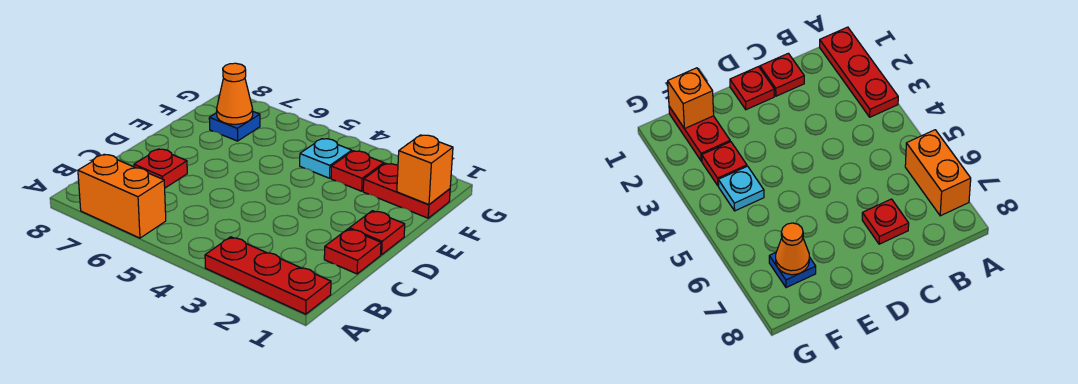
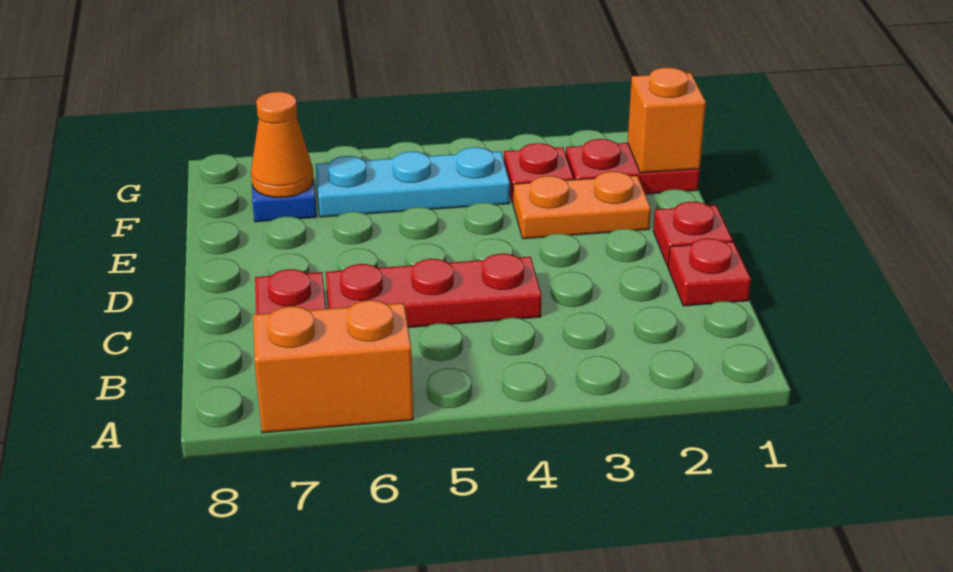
red 1x3 plate [205,237,331,314] -> red 1x3 plate moved to [326,254,542,327]
none -> orange 1x2 plate [513,172,651,239]
cyan 1x1 plate [300,139,352,178] -> cyan 1x3 plate [315,147,510,217]

